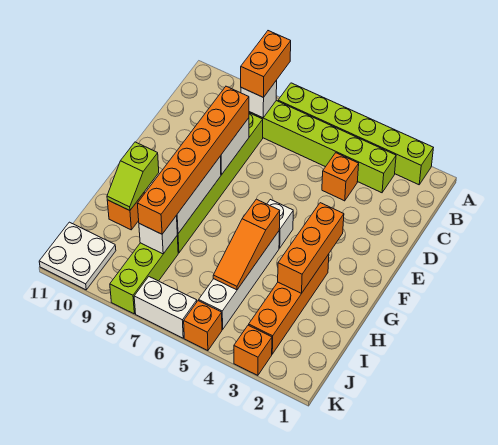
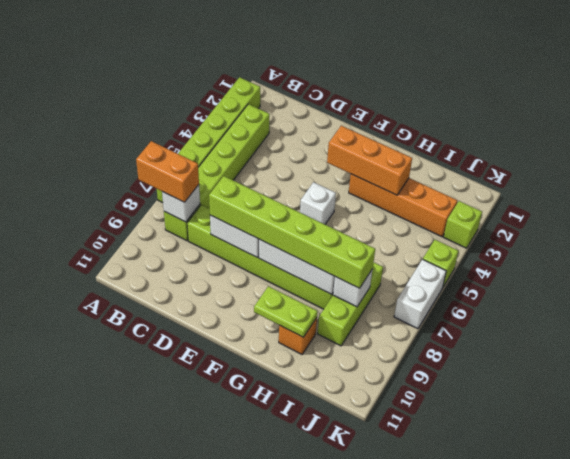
orange 1x1 brick [322,153,359,201] -> none
orange 1x6 brick [137,86,249,234] -> lime 1x6 brick [209,176,375,288]
white 1x4 brick [199,231,279,330] -> none
orange 1x3 slope [213,199,280,290] -> none
lime 1x2 slope [107,142,159,211] -> lime 1x2 plate [254,286,318,337]
lime 1x3 brick [110,236,178,314] -> lime 1x3 brick turned to [318,263,383,346]
white 2x2 plate [39,222,116,290] -> none
orange 1x1 brick [234,325,272,375] -> lime 1x1 brick [444,201,482,248]
orange 1x1 brick [184,301,222,351] -> lime 1x1 brick [423,240,458,287]

